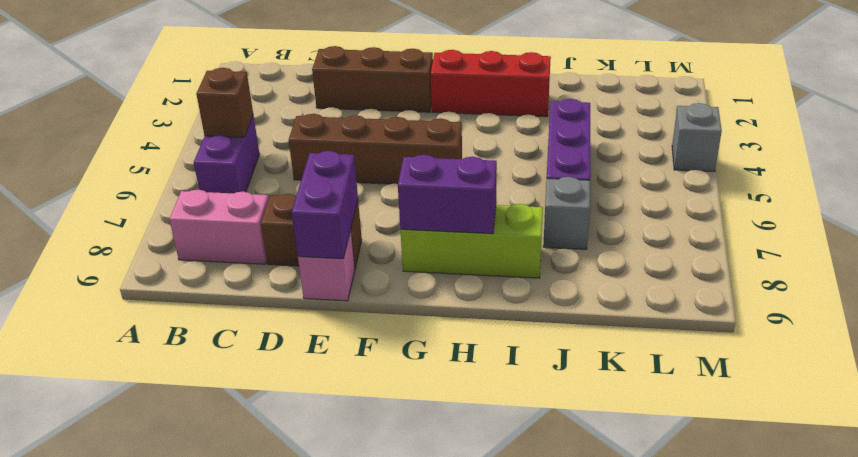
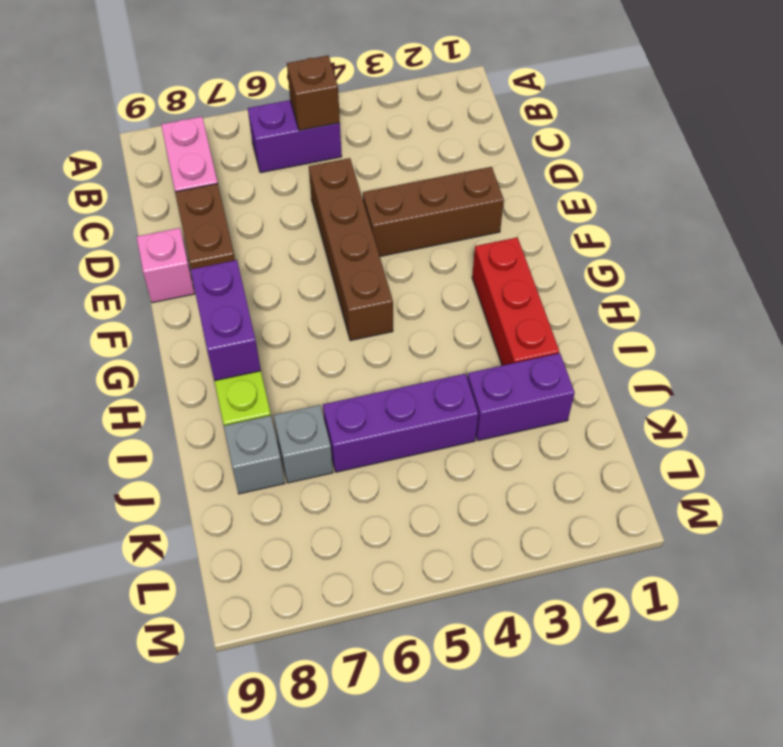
brown 1x3 brick [312,46,433,112] -> brown 1x3 brick turned to [363,167,504,256]
purple 1x2 brick [292,151,358,259] -> purple 1x2 brick moved to [467,353,575,441]
grey 1x1 brick [672,103,722,172] -> grey 1x1 brick moved to [224,416,285,494]

